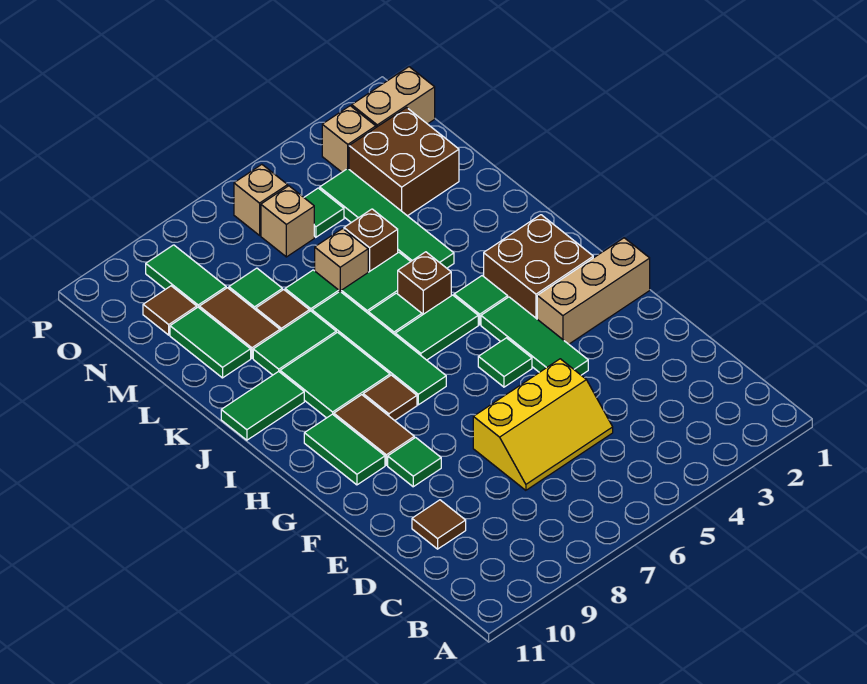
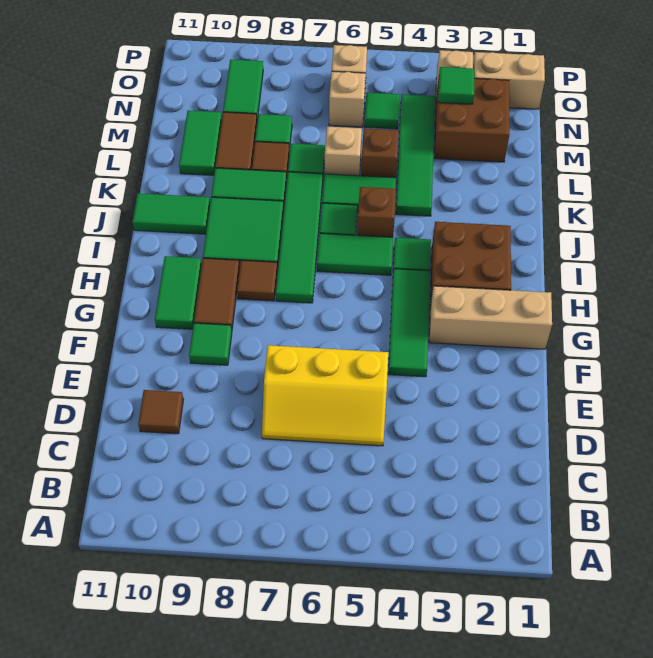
green 1x1 tile [478,338,532,387] -> green 1x1 tile moved to [438,67,474,104]
brown 1x1 tile [143,286,197,335] -> none

